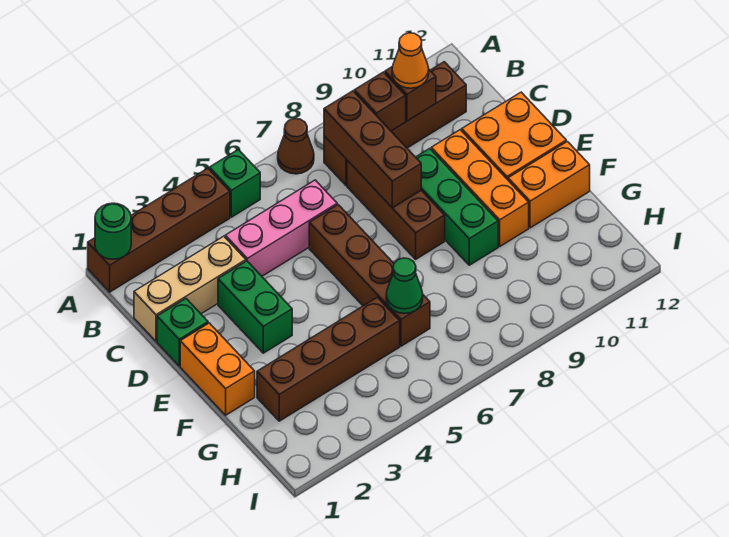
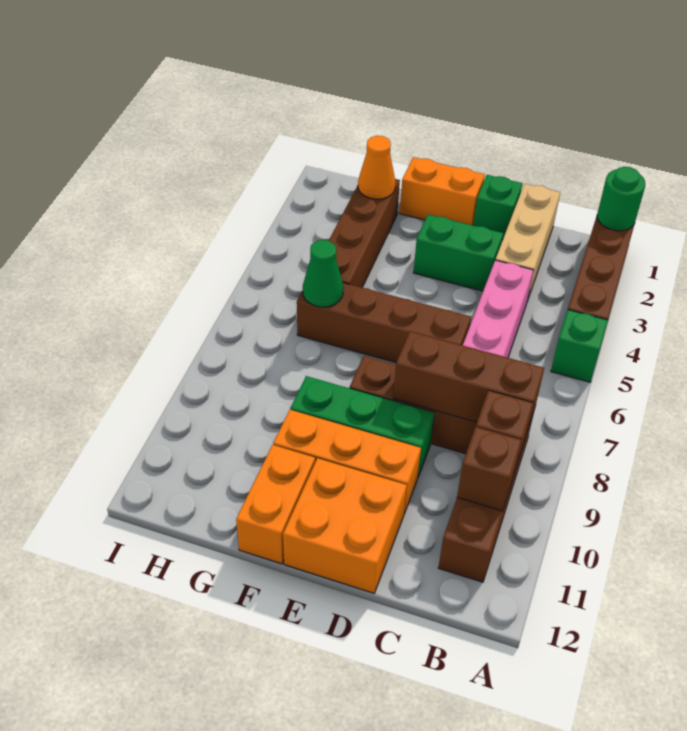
brown 1x1 cone [278,119,314,174] -> none
orange 1x1 cone [392,33,429,88] -> orange 1x1 cone moved to [358,136,396,199]

